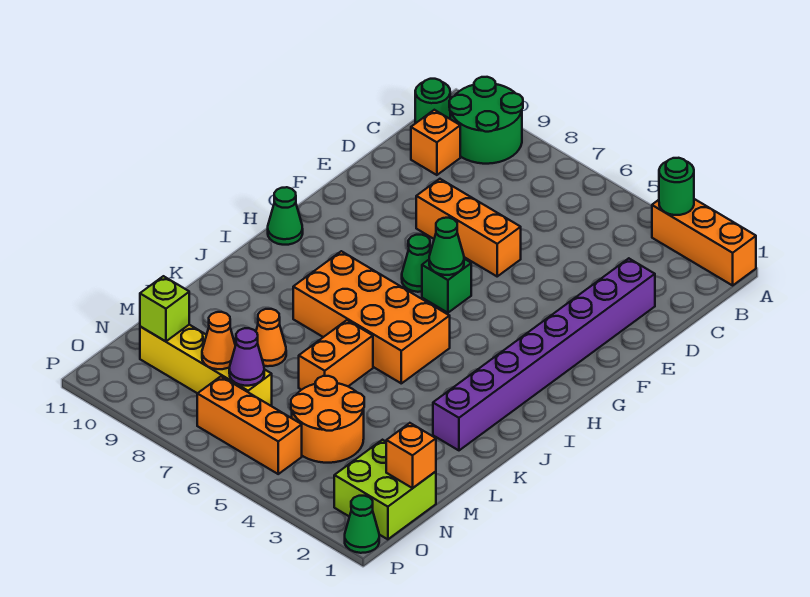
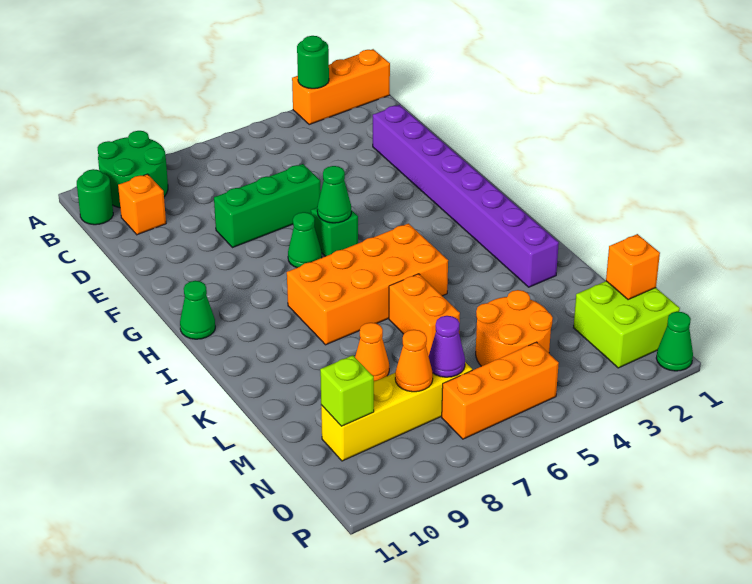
orange 1x3 brick [416,179,521,276] -> green 1x3 brick [214,164,321,248]

